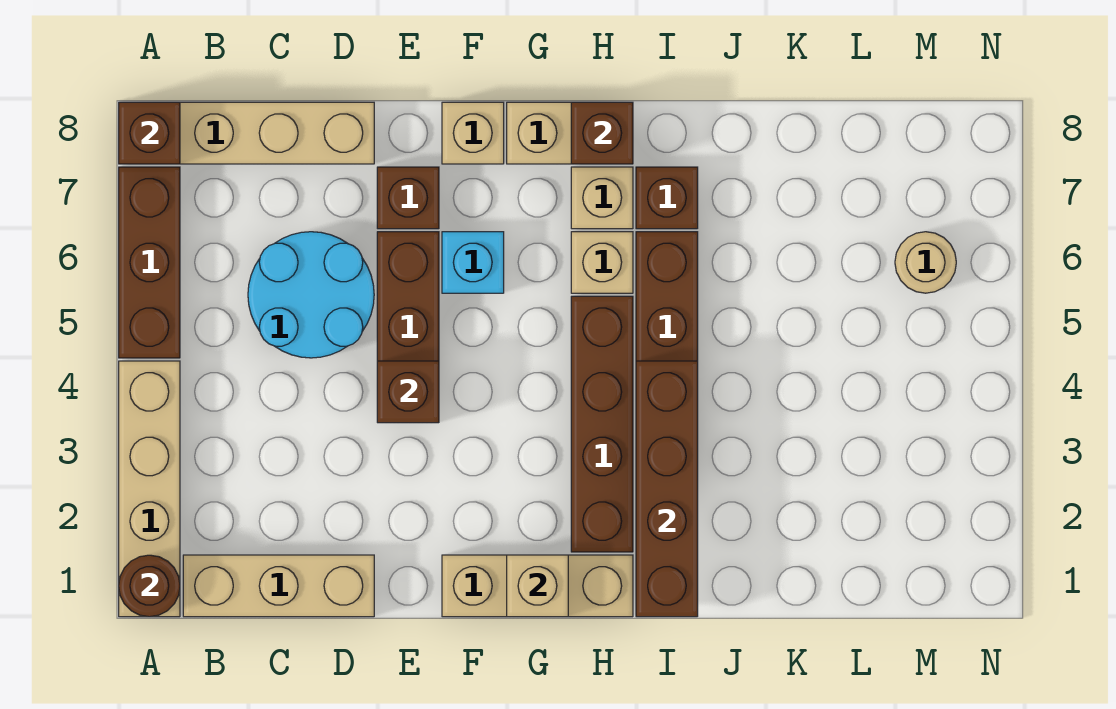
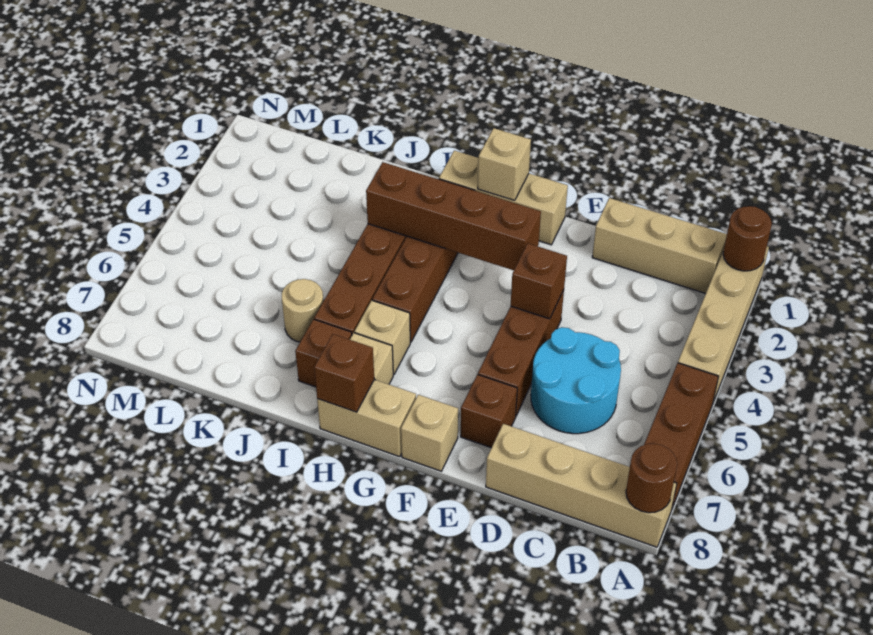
brown 1x1 brick [119,102,180,164] -> brown 1x1 round brick [626,444,677,513]
cyan 1x1 brick [442,232,504,293] -> none
brown 1x4 brick [636,361,698,617] -> brown 1x4 brick turned to [366,162,541,270]
tan 1x1 round brick [895,232,956,293] -> tan 1x1 round brick moved to [282,279,323,342]

